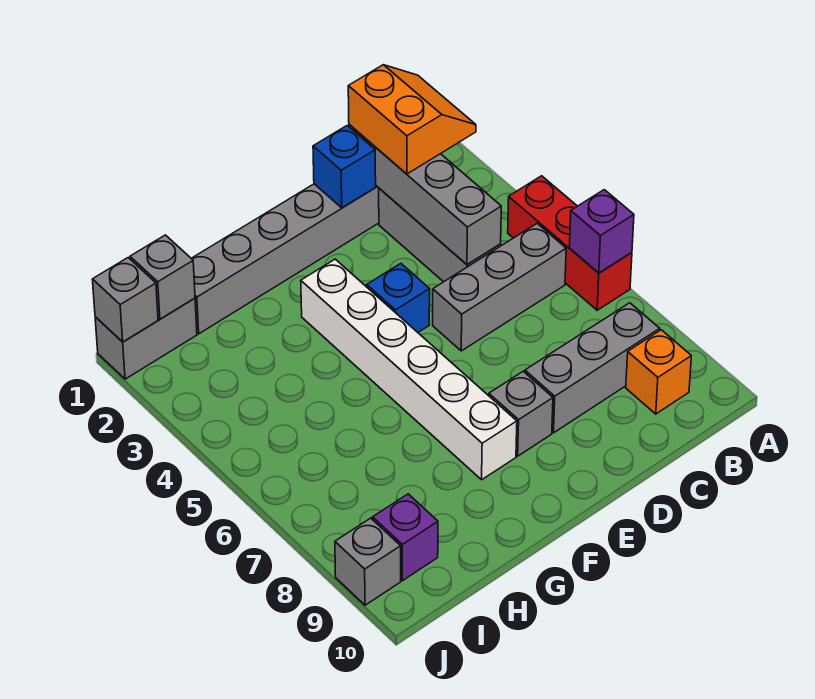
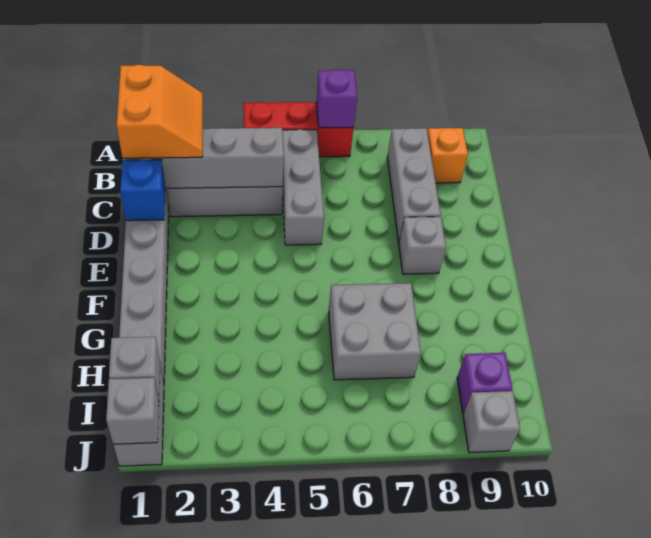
orange 2x2 slope [348,65,476,174] -> orange 2x2 slope turned to [117,65,203,159]
blue 1x1 brick [367,264,430,332] -> none
white 1x6 brick [301,259,517,480] -> none
none -> grey 2x2 brick [329,283,421,380]

